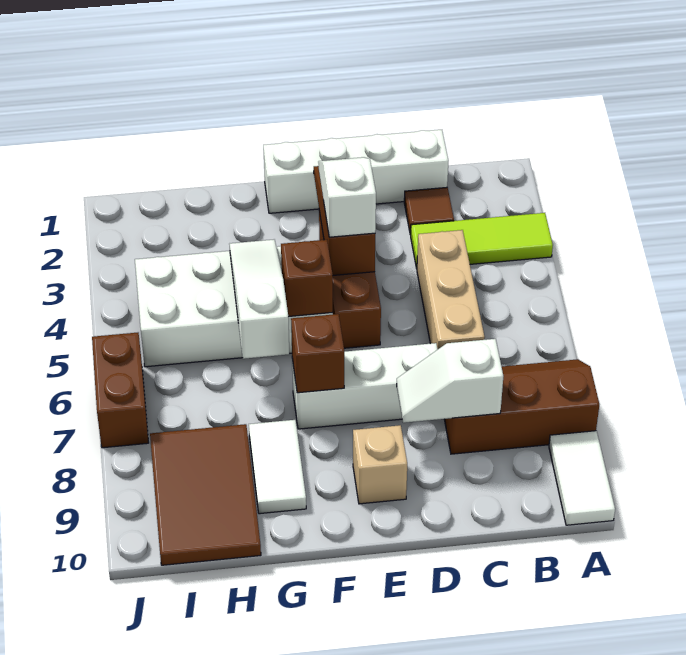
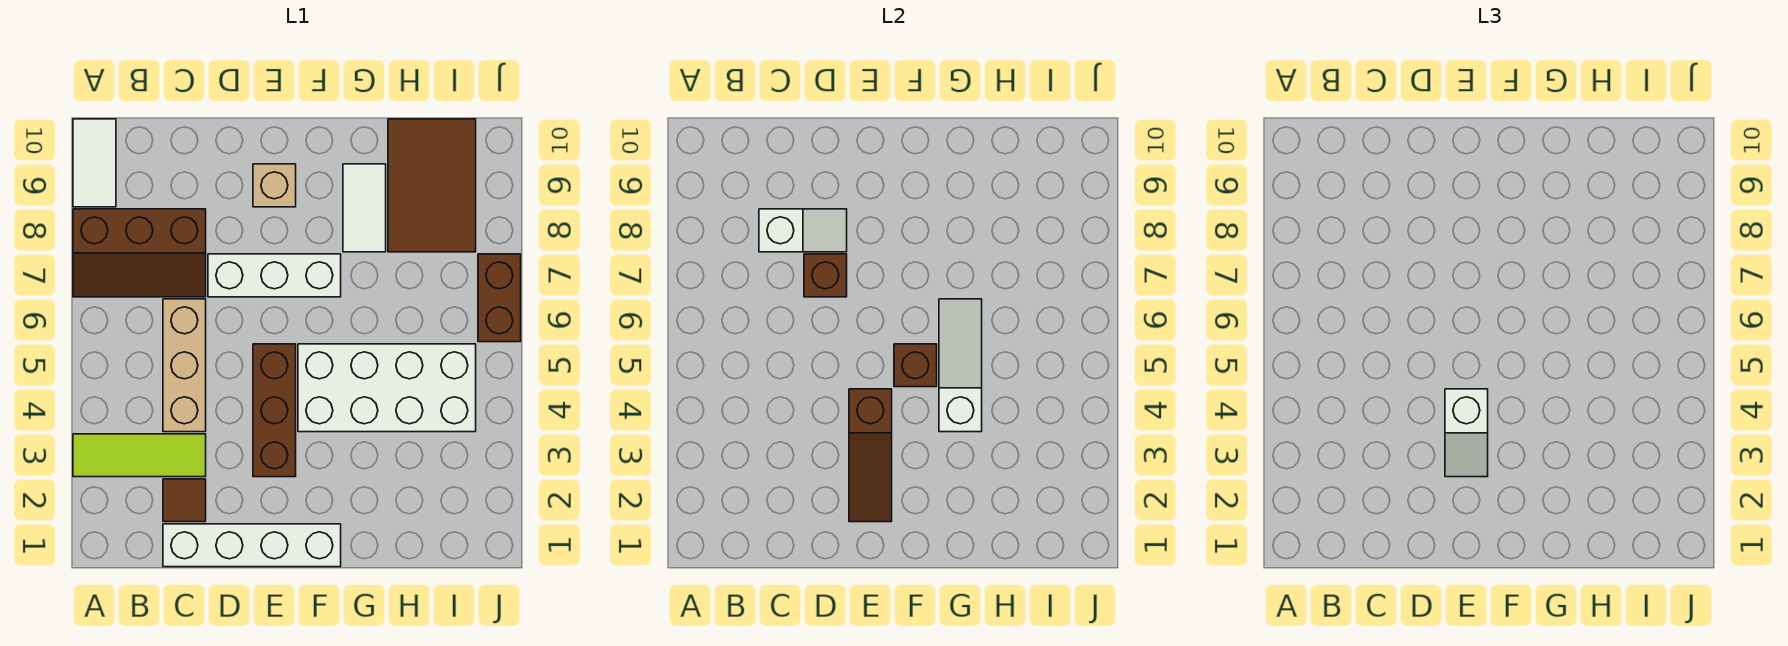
brown 1x1 brick [291,314,344,393] -> brown 1x1 brick moved to [804,254,847,297]
white 1x3 slope [230,240,289,359] -> white 1x3 slope turned to [939,299,982,432]

